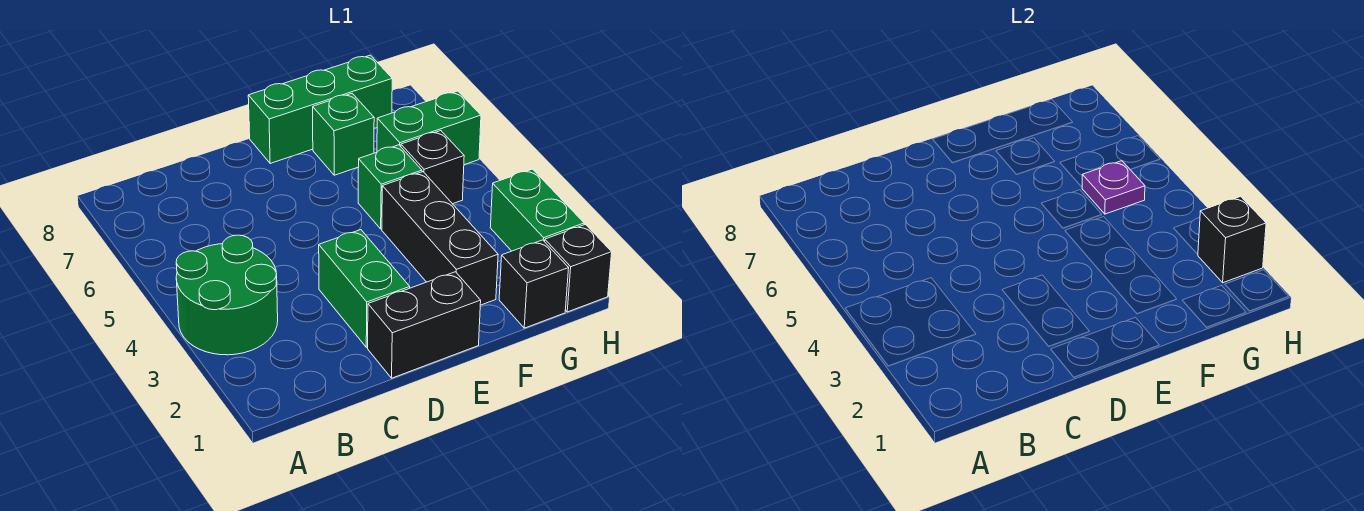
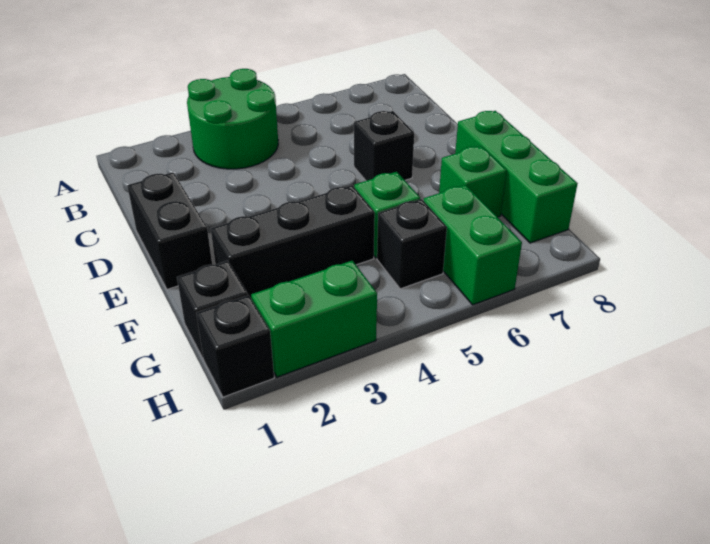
green 1x2 brick [319,230,410,347] -> none
purple 1x1 plate [1082,161,1145,214] -> none
black 1x1 brick [1198,196,1266,283] -> black 1x1 brick moved to [354,111,414,181]

